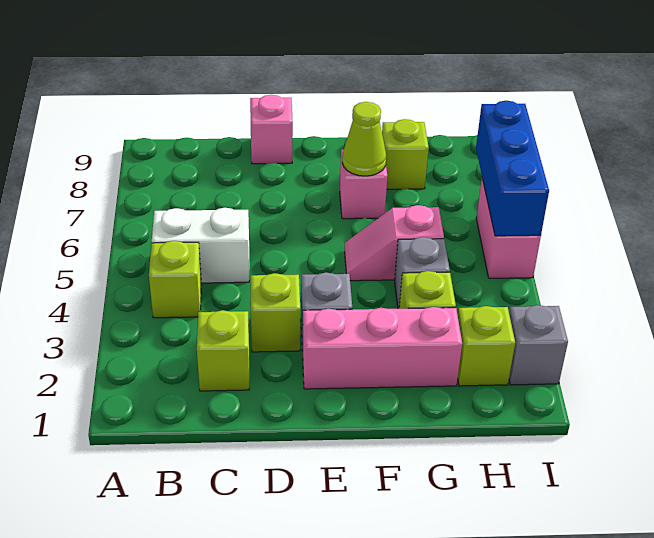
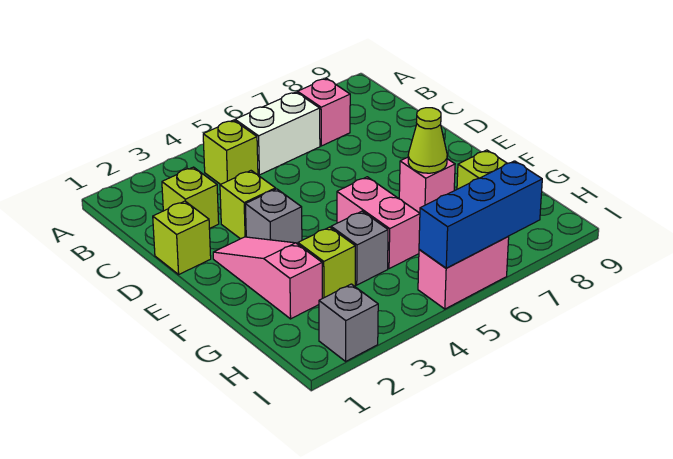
white 1x2 brick [152,208,249,283] -> white 1x2 brick turned to [235,92,320,175]
pink 1x1 brick [250,95,293,164] -> pink 1x1 brick moved to [298,78,350,146]
pink 1x3 brick [303,307,462,389] -> pink 1x3 slope [213,237,322,319]
pink 1x2 slope [345,205,444,281] -> pink 1x2 brick [337,177,420,269]
lime 1x1 brick [458,306,515,386] -> lime 1x1 brick moved to [153,201,211,274]

